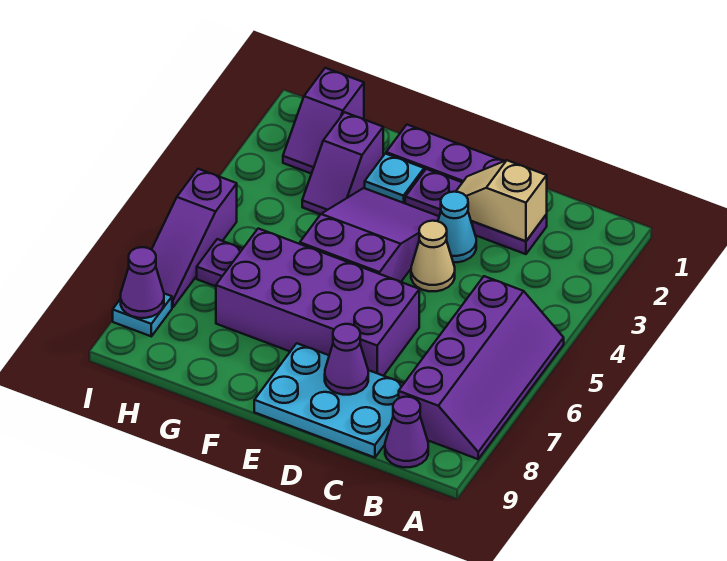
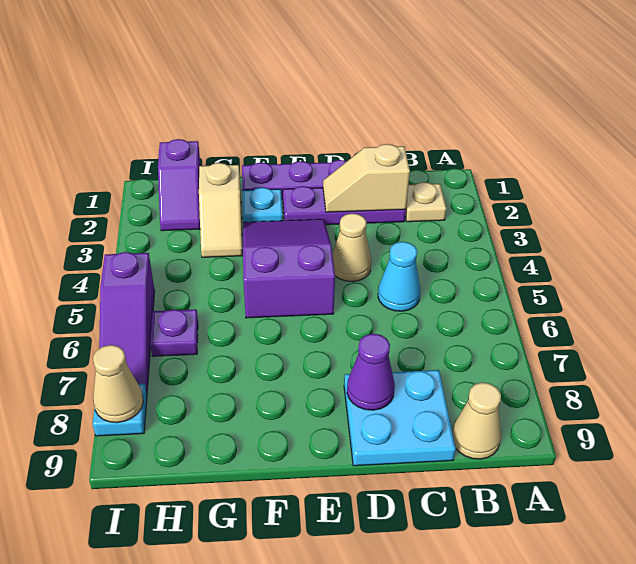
purple 2x4 slope [399,276,564,459] -> none
none -> tan 1x1 plate [405,182,446,222]
purple 1x1 cone [385,397,428,467] -> tan 1x1 cone [452,382,501,459]
cyan 2x3 plate [254,343,404,458] -> cyan 2x2 plate [344,370,456,466]
cyan 1x1 cone [438,192,476,262] -> cyan 1x1 cone moved to [378,242,420,311]
purple 2x4 brick [216,229,419,376] -> none
purple 1x2 slope [302,112,383,214] -> tan 1x2 slope [199,163,242,257]
purple 1x1 cone [121,247,164,318] -> tan 1x1 cone [93,345,143,423]

